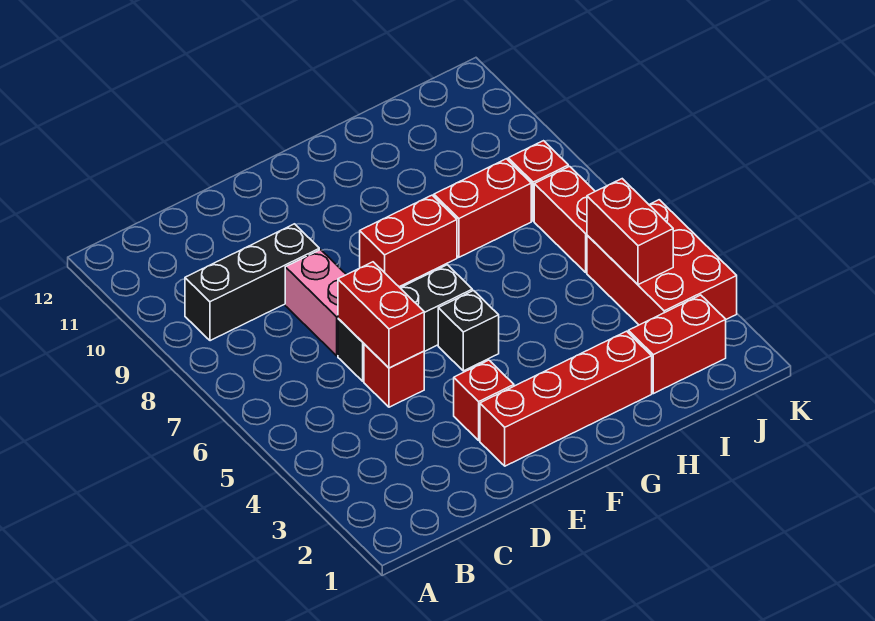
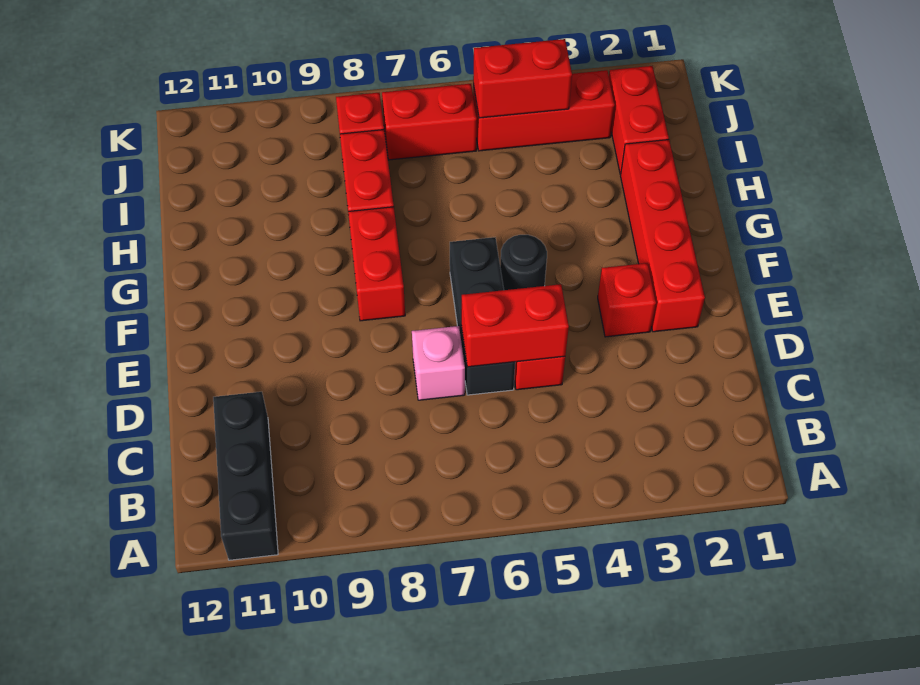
black 1x3 brick [185,224,319,341] -> black 1x3 brick moved to [213,392,278,560]
pink 1x2 brick [285,250,346,356] -> pink 1x1 brick [412,326,465,400]
black 1x1 brick [438,291,499,371] -> black 1x1 round brick [500,235,547,290]
red 2x3 brick [587,200,737,325] -> red 1x3 brick [473,70,615,151]

